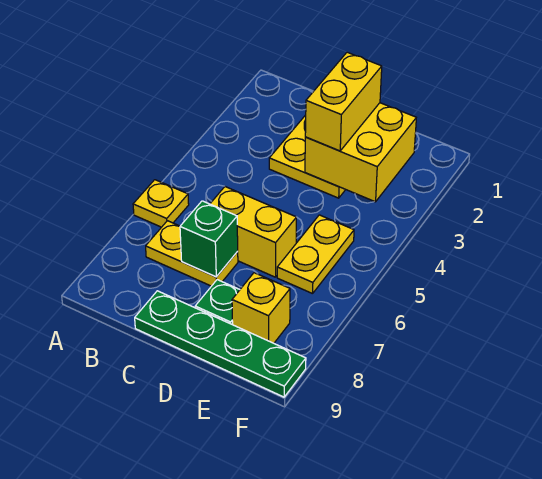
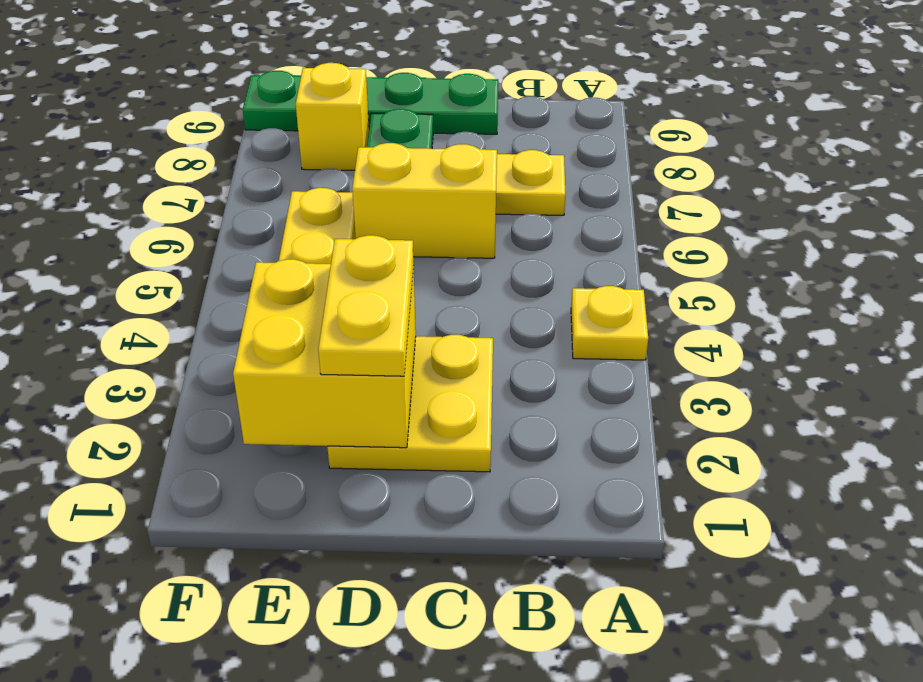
yellow 1x1 plate [133,180,189,227] -> yellow 1x1 plate moved to [571,286,648,360]
green 1x1 brick [180,201,238,277] -> none
yellow 1x2 brick [305,52,382,151] -> yellow 1x2 plate [318,235,414,376]

